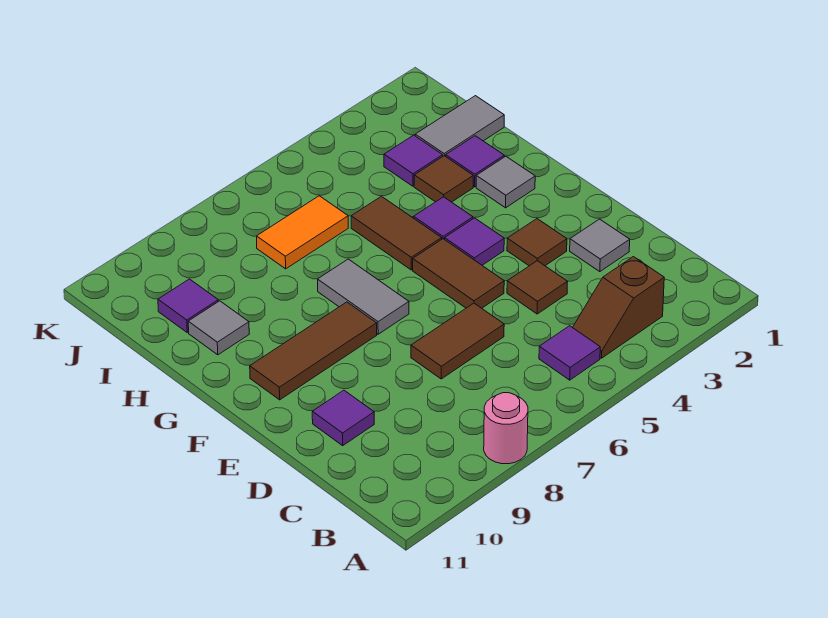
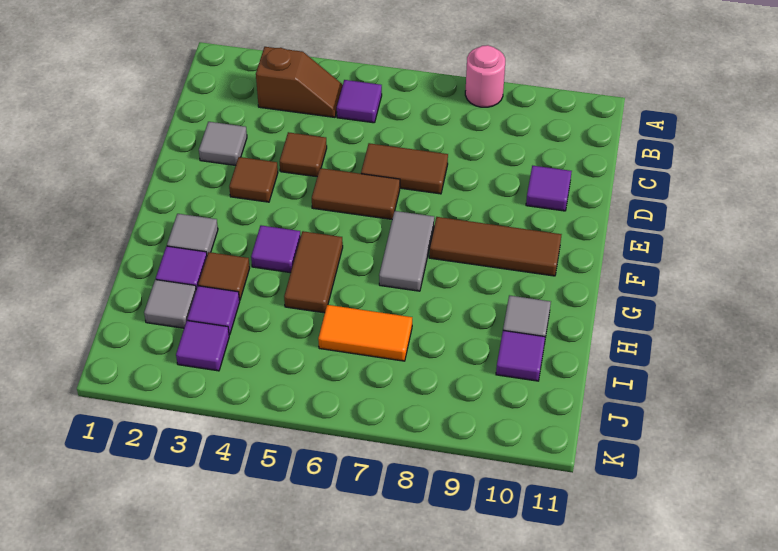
brown 1x2 tile [413,239,504,308] -> brown 1x2 tile turned to [312,168,400,219]
purple 1x1 tile [445,218,504,265] -> purple 1x1 tile moved to [176,320,229,371]
grey 1x2 tile [415,96,504,156] -> grey 1x1 tile [144,280,196,328]

